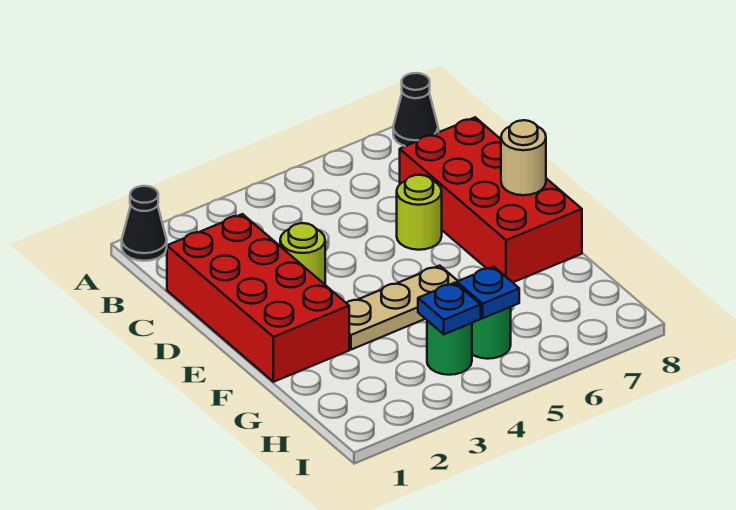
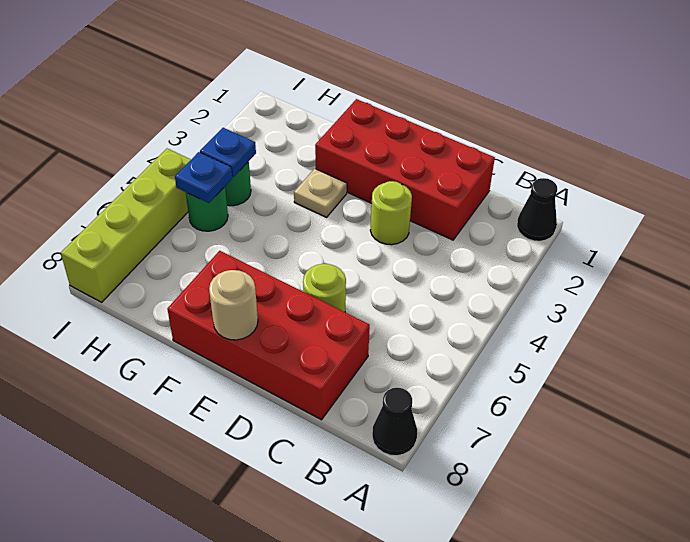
tan 1x3 plate [347,266,457,350] -> tan 1x1 plate [294,169,347,217]
none -> lime 1x4 brick [61,149,191,302]

